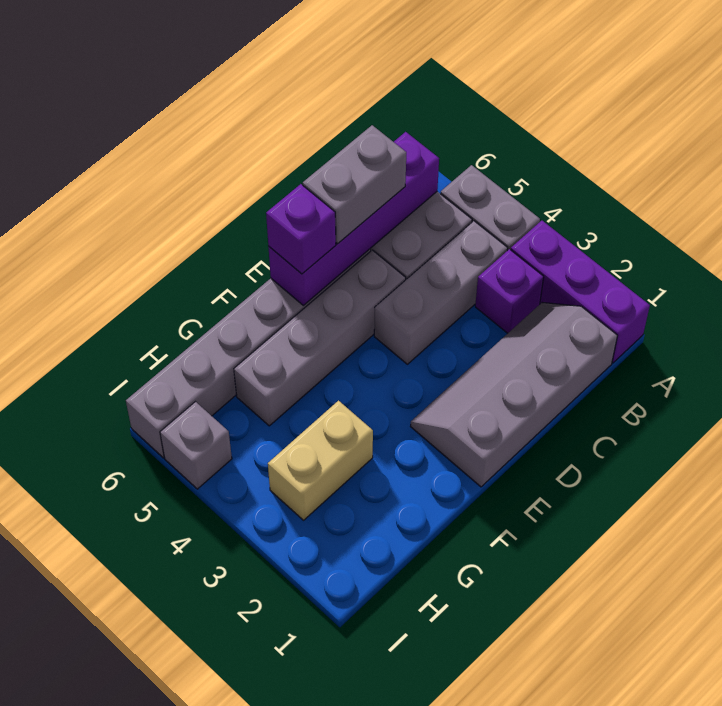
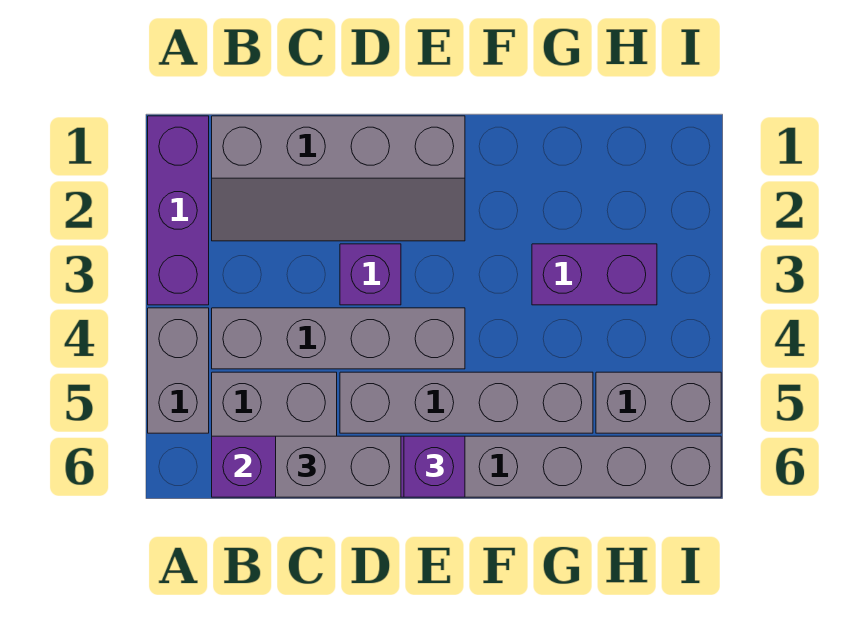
purple 1x1 brick [475,249,544,333] -> purple 1x1 brick moved to [340,244,401,305]
grey 1x3 brick [374,221,508,364] -> grey 1x4 brick [212,308,465,369]
tan 1x2 brick [268,401,373,520] -> purple 1x2 brick [532,244,657,305]
grey 1x1 brick [160,402,232,489] -> grey 1x2 brick [596,372,721,433]

